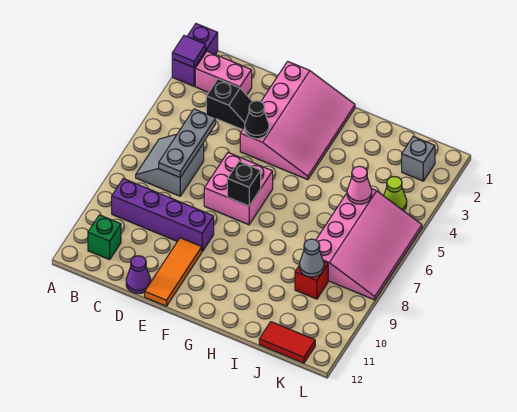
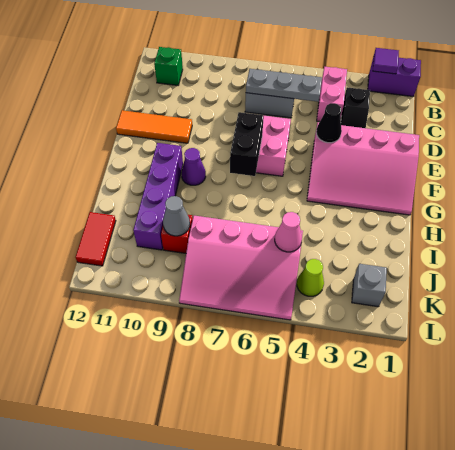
pink 1x2 brick [195,51,252,95] -> pink 1x2 brick moved to [317,67,347,122]
purple 1x4 brick [112,179,214,251] -> purple 1x4 brick moved to [133,143,183,250]
purple 1x1 cone [126,256,151,293] -> purple 1x1 cone moved to [182,148,206,185]
black 1x1 brick [227,161,261,206] -> black 1x2 brick [230,112,264,176]

